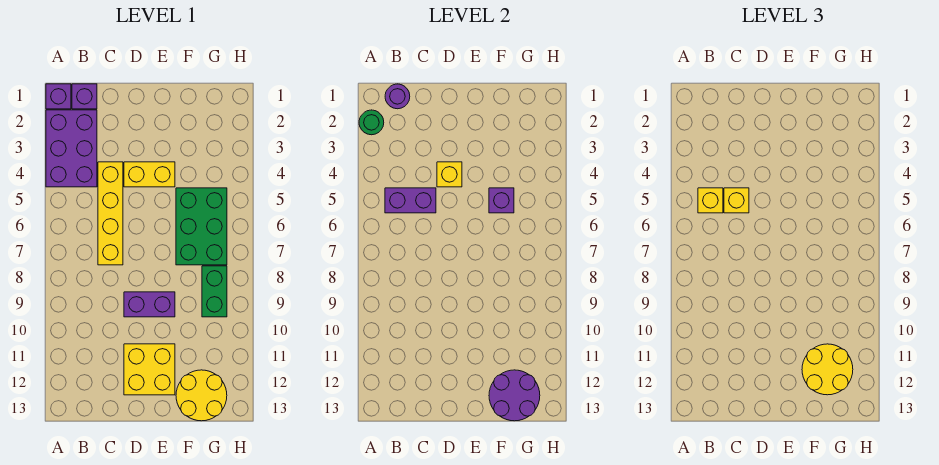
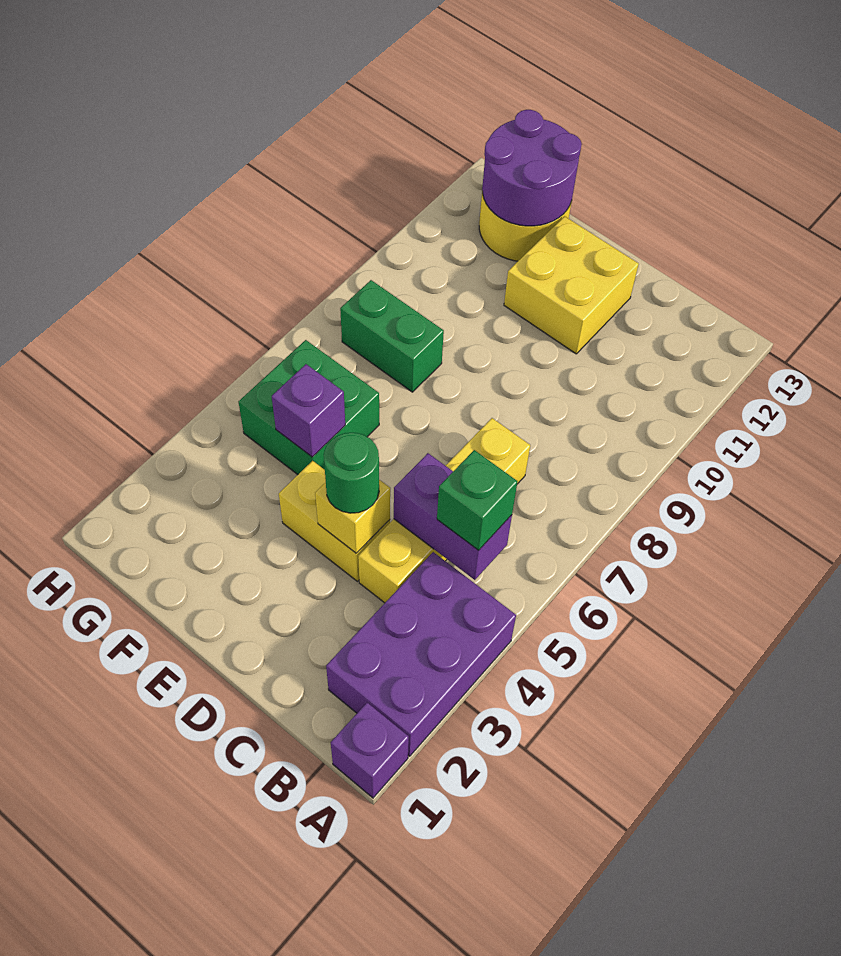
green 1x1 round brick [359,110,384,135] -> green 1x1 round brick moved to [324,433,379,513]
purple 1x1 brick [72,84,97,109] -> none
purple 1x1 round brick [385,84,410,109] -> none
yellow 1x1 brick [698,188,723,213] -> green 1x1 brick [437,450,517,550]
yellow 1x1 brick [724,188,749,213] -> none
purple 1x2 brick [124,292,175,317] -> none
green 2x3 brick [176,188,227,265] -> green 2x2 brick [238,340,379,474]
yellow 2x2 round brick [802,344,853,395] -> none
green 1x2 brick [202,266,227,317] -> green 1x2 brick turned to [340,280,444,392]

